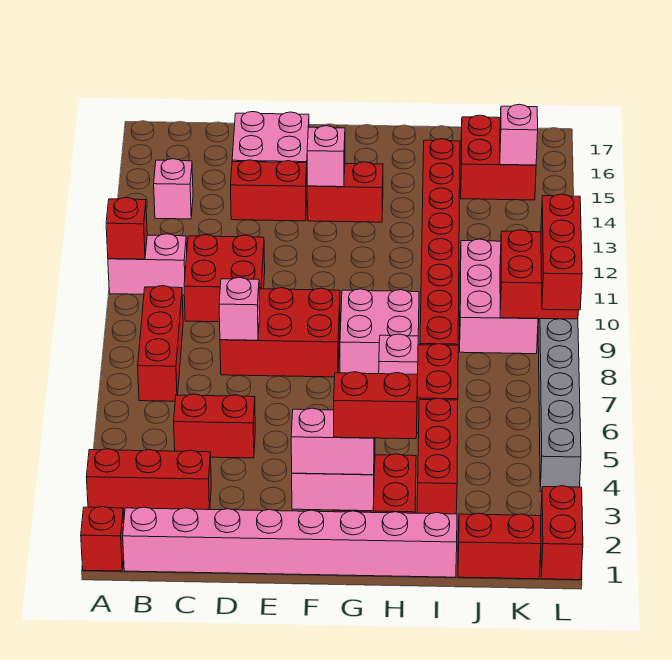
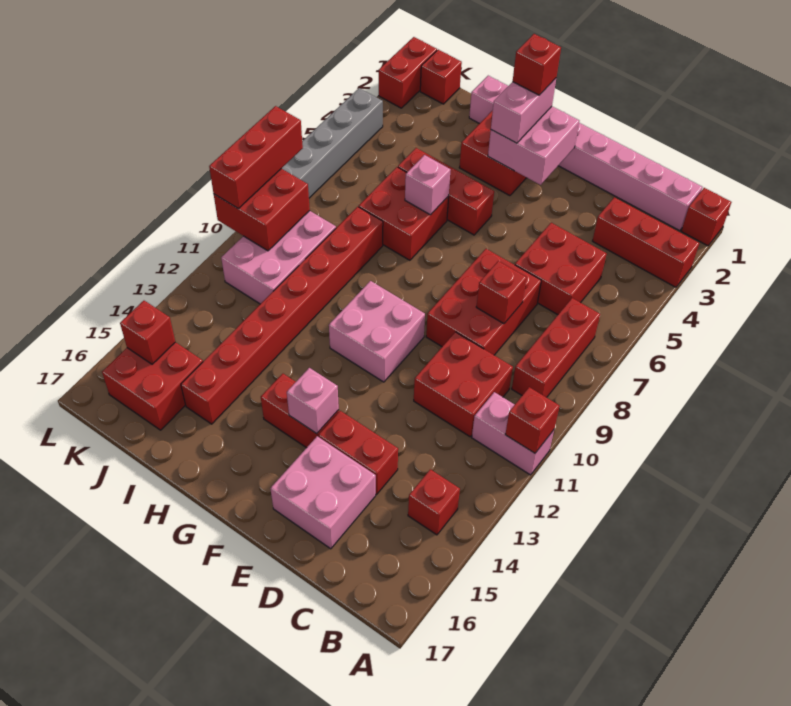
pink 1x1 brick [154,159,193,219] -> red 1x1 brick [408,469,460,535]
red 1x2 brick [174,394,255,458] -> red 2x2 brick [515,223,607,315]
red 2x3 brick [220,288,340,377] -> red 2x3 brick turned to [426,249,541,355]
pink 1x1 brick [219,278,260,340] -> red 1x1 brick [476,261,526,324]
pink 1x2 brick [291,408,375,475] -> pink 1x2 brick turned to [491,78,556,143]
red 1x2 brick [334,372,418,439] -> red 1x1 brick [513,34,561,95]
pink 2x2 brick [340,289,419,374] -> pink 2x2 brick moved to [329,281,425,382]
red 1x3 brick [417,398,458,514] -> red 1x3 brick turned to [398,148,494,235]
red 1x2 brick [458,513,541,579] -> red 1x1 brick [420,50,462,104]
pink 1x1 brick [500,104,538,165] -> red 1x1 brick [120,301,175,364]

